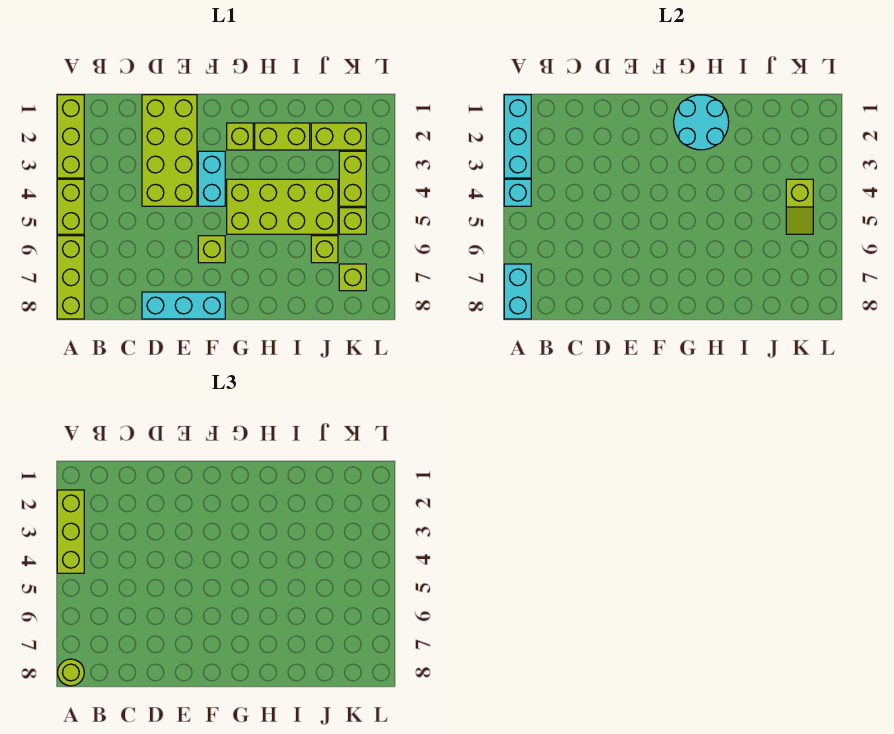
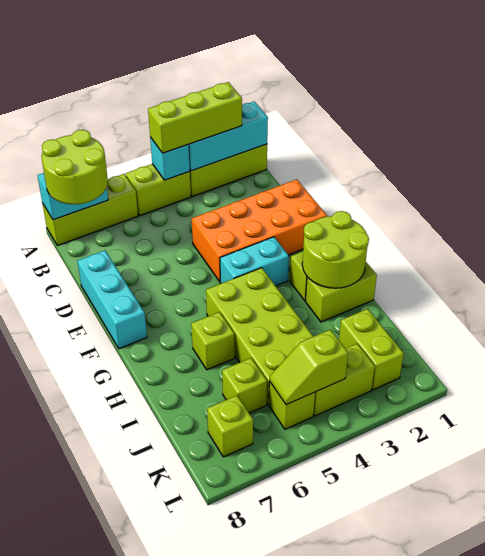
lime 1x1 round brick [58,659,84,686] -> lime 2x2 round brick [42,130,108,204]
lime 2x4 brick [142,95,197,206] -> orange 2x4 brick [192,179,327,282]
lime 1x1 brick [198,236,225,263] -> lime 1x1 brick moved to [191,312,235,370]
cyan 2x2 round brick [674,95,729,150] -> lime 2x2 round brick [302,211,369,288]
lime 1x2 brick [255,123,310,150] -> lime 1x2 brick turned to [305,262,377,322]

